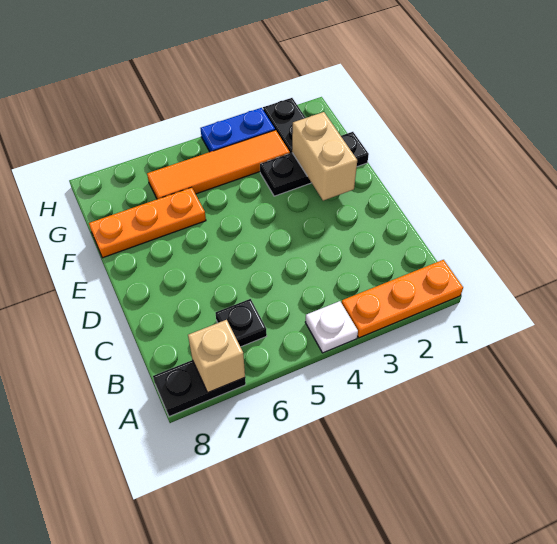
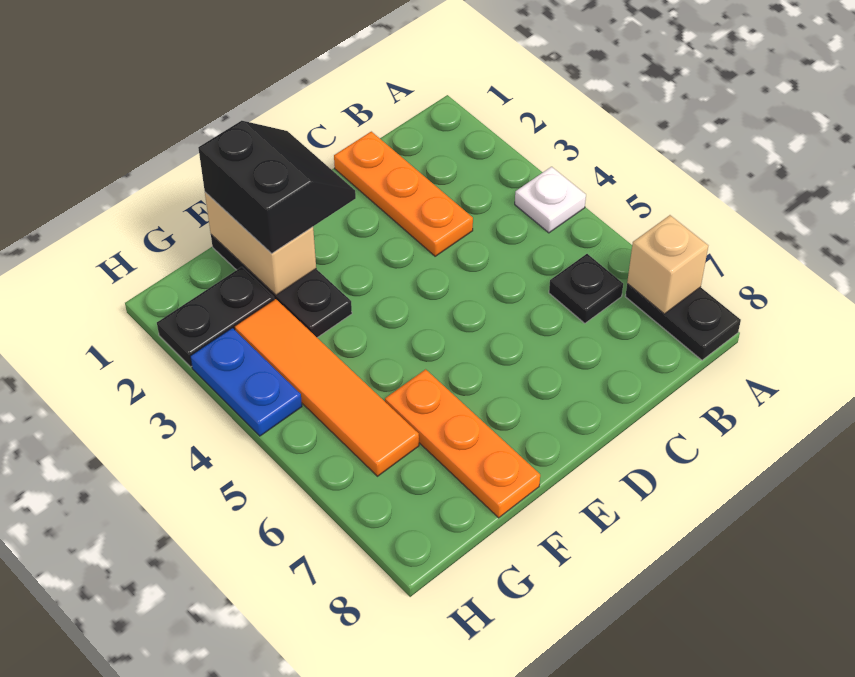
orange 1x3 plate [342,260,463,338] -> orange 1x3 plate moved to [334,132,473,256]
none -> black 2x2 slope [198,121,356,254]
tan 1x2 brick [292,112,357,201] -> tan 1x2 brick turned to [205,192,316,295]

